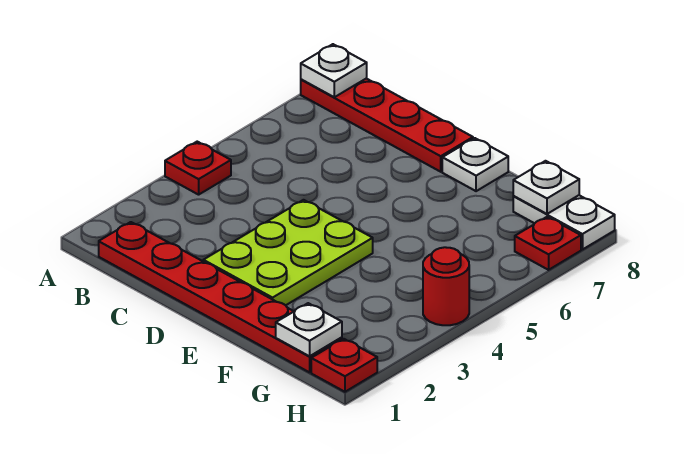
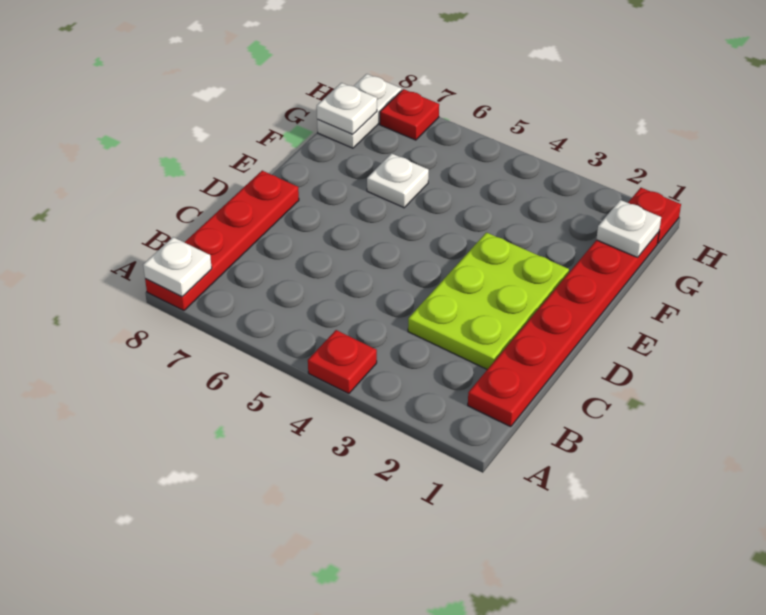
lime 2x3 plate [203,200,373,305] -> lime 2x3 plate turned to [408,233,569,369]
white 1x1 plate [442,138,508,191] -> white 1x1 plate moved to [367,153,429,208]
red 1x1 round brick [423,247,469,325] -> none

